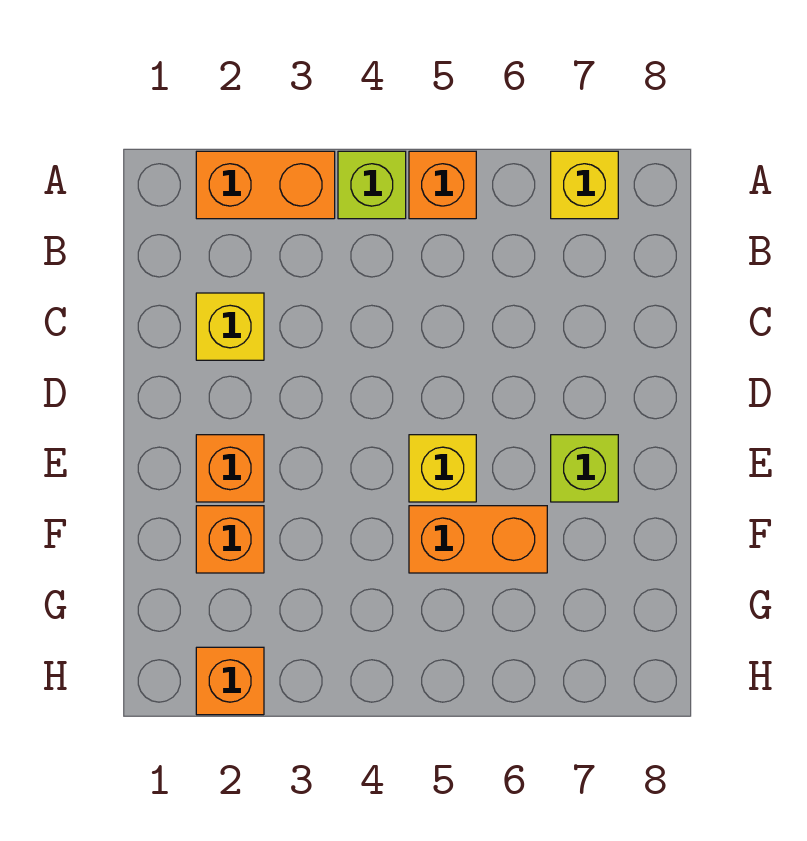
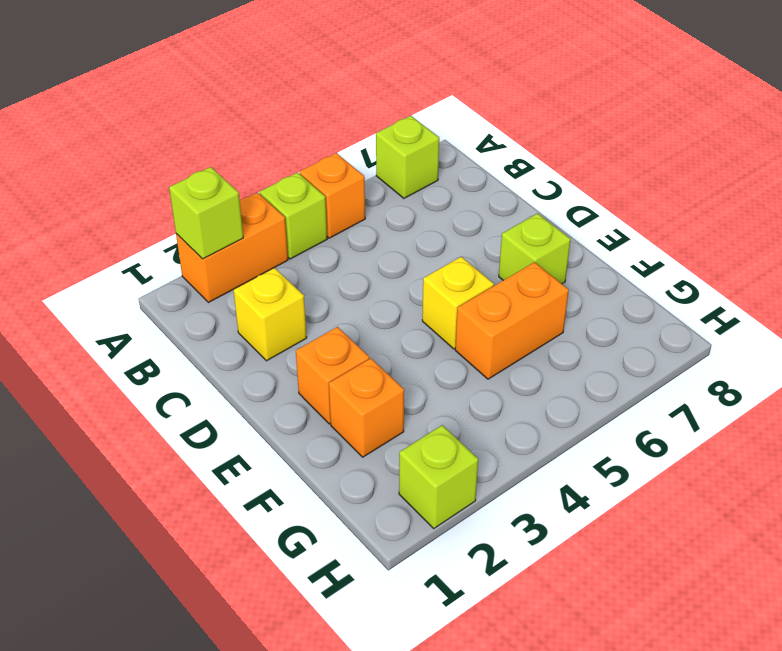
none -> lime 1x1 brick [169,167,243,259]
yellow 1x1 brick [551,151,618,219] -> lime 1x1 brick [376,116,439,198]
orange 1x1 brick [196,647,264,715] -> lime 1x1 brick [399,425,478,528]

